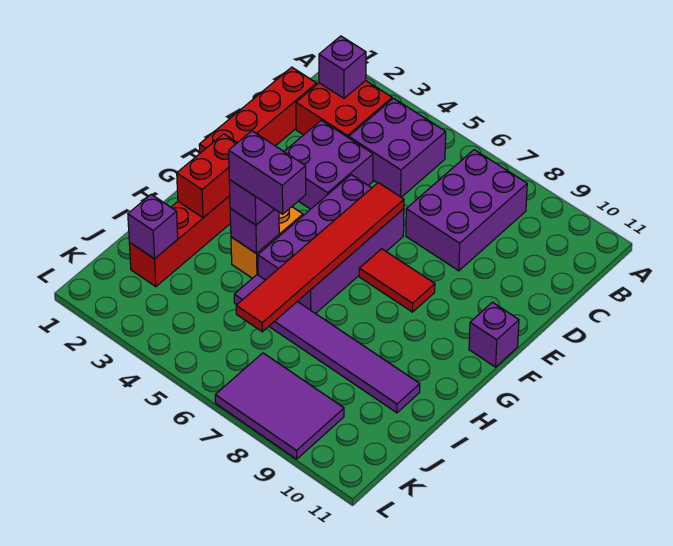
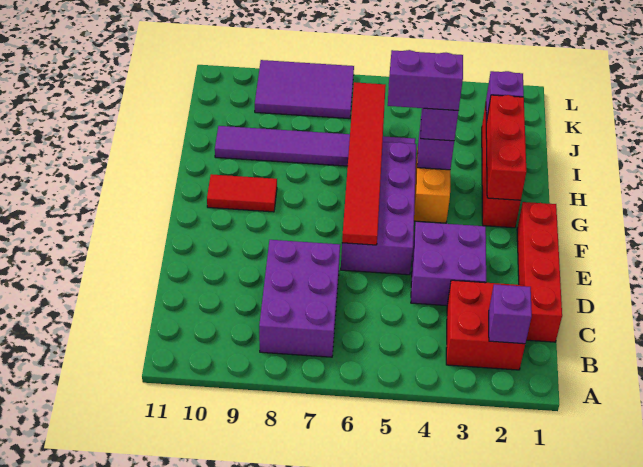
purple 2x2 brick [349,98,446,197] -> none
red 1x2 tile [359,249,435,312] -> red 1x2 tile moved to [207,174,277,212]
purple 1x1 brick [469,302,519,367] -> none
red 1x2 brick [177,134,237,218] -> red 1x3 brick [486,95,526,201]

